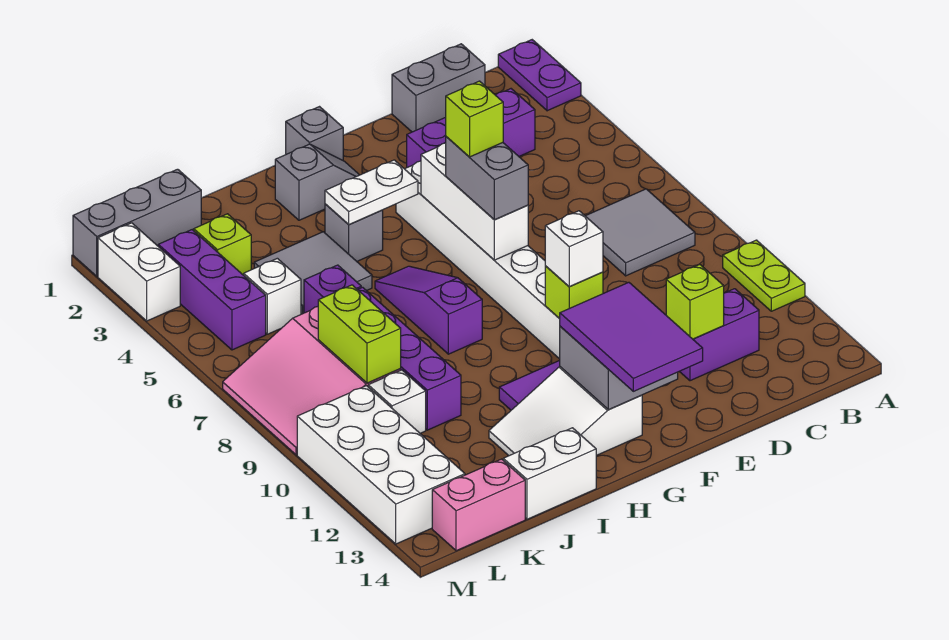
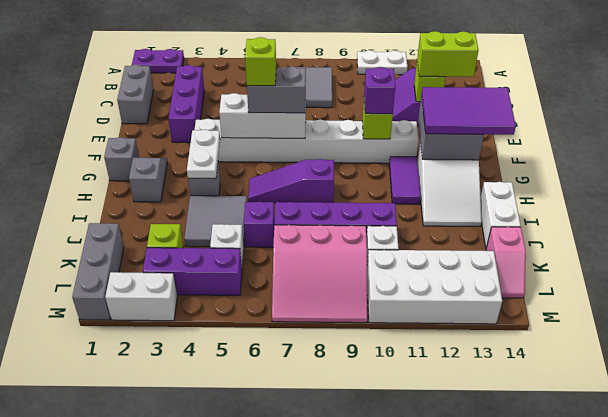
lime 1x2 plate [723,240,805,311] -> white 1x2 plate [357,50,407,75]
white 1x1 brick [545,211,603,287] -> purple 1x1 brick [364,67,395,114]
lime 1x2 brick [318,285,401,383] -> lime 1x2 brick moved to [417,31,479,77]
pink 1x2 brick [432,459,525,551] -> pink 1x2 slope [486,227,526,298]

